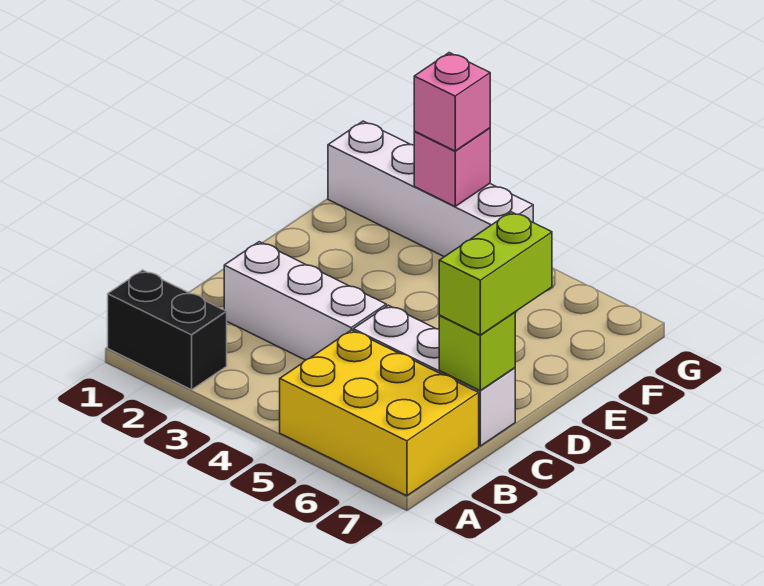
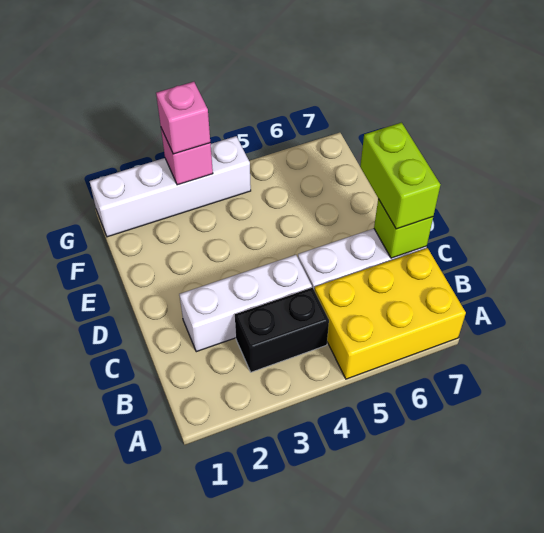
black 1x2 brick [108,270,227,390] -> black 1x2 brick moved to [235,288,329,372]

